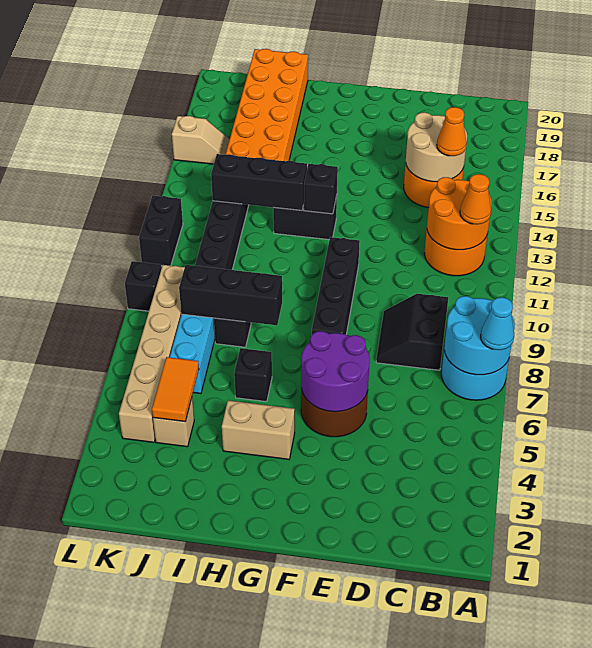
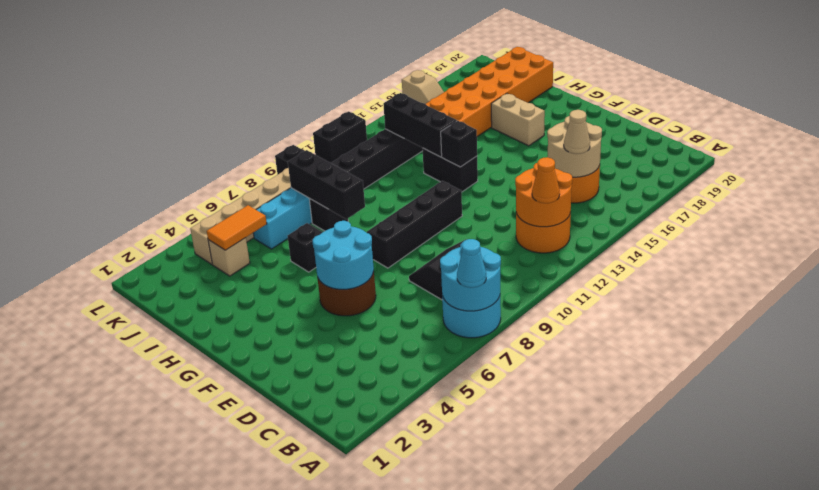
orange 1x1 cone [437,107,467,156] -> tan 1x1 cone [564,110,590,154]
purple 2x2 round brick [301,331,370,412] -> cyan 2x2 round brick [313,221,374,289]
tan 1x2 brick [222,400,295,459] -> tan 1x2 brick moved to [491,94,545,146]

